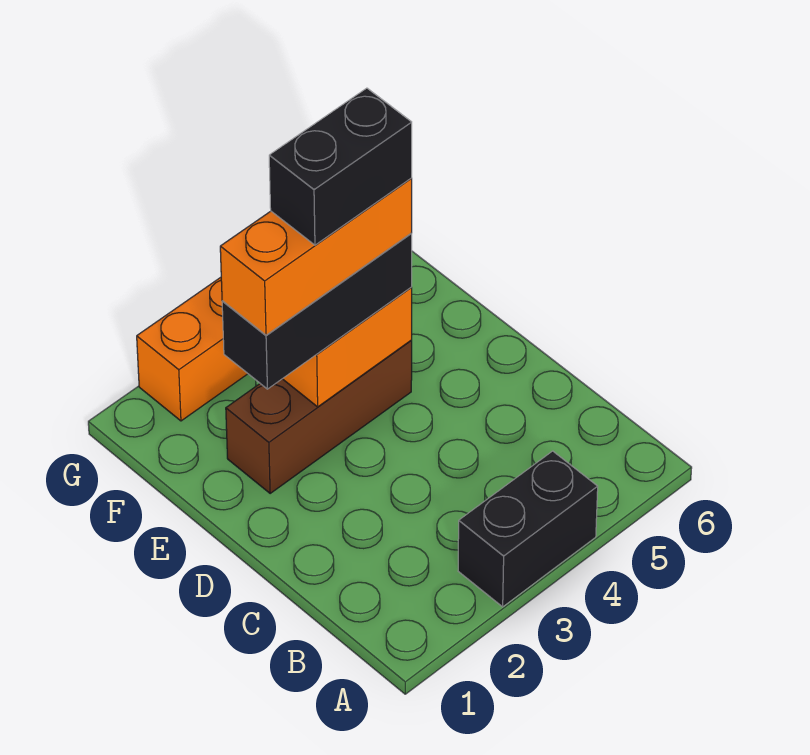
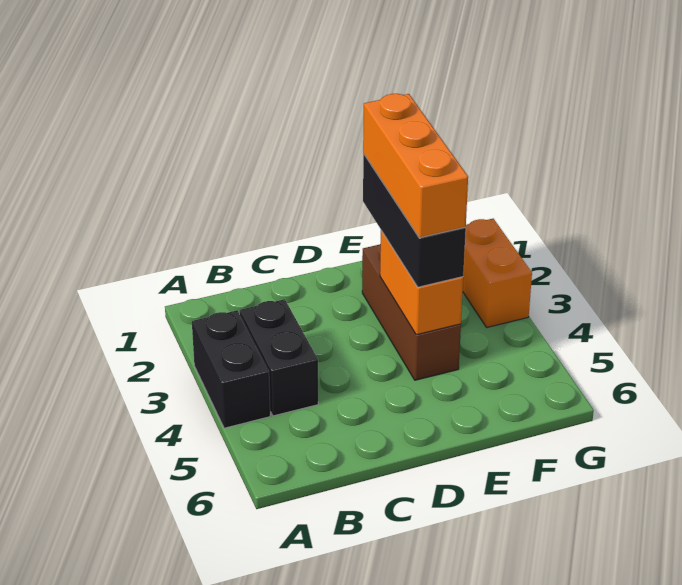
black 1x2 brick [269,88,412,245] -> black 1x2 brick moved to [240,299,318,416]

